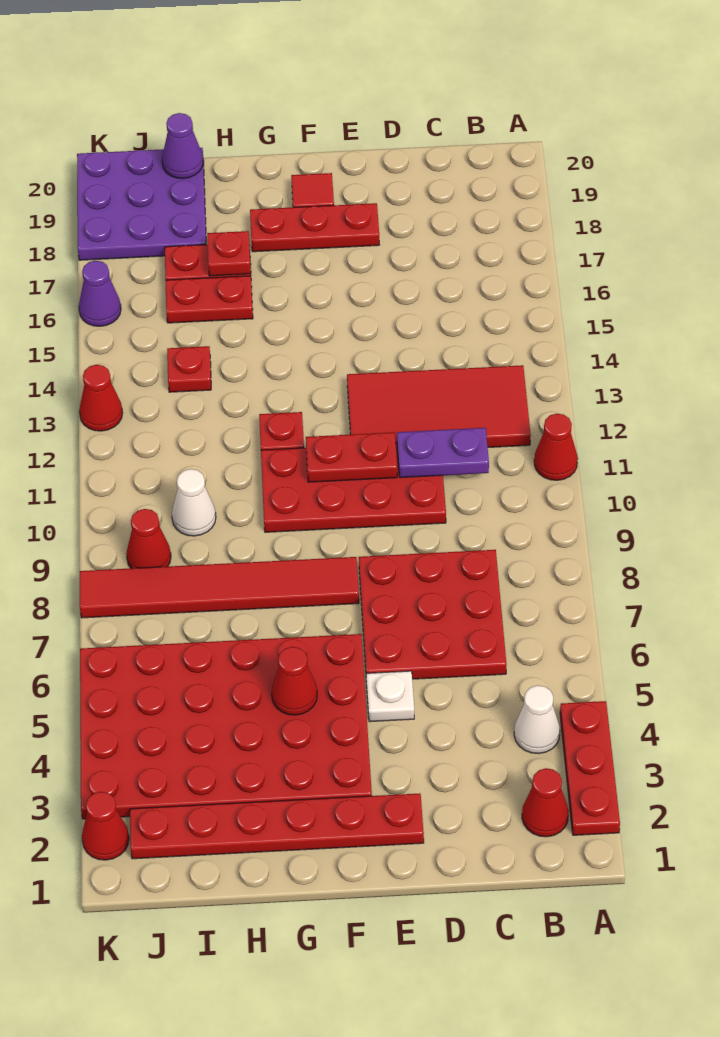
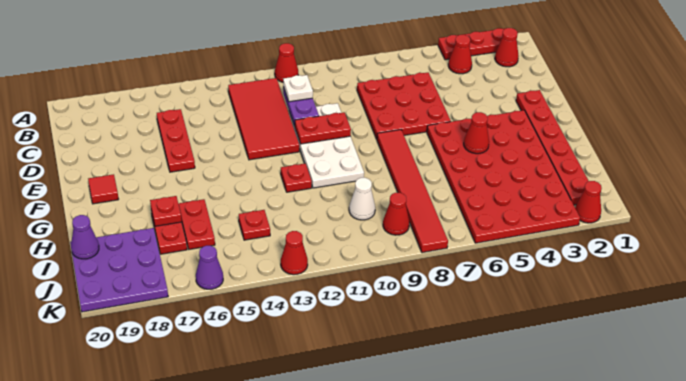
white 1x1 cone [514,685,560,754] -> red 1x1 cone [448,35,472,74]
red 2x4 plate [261,443,446,532] -> white 2x4 plate [289,103,364,188]
white 1x1 plate [366,671,414,722] -> white 1x1 plate moved to [283,75,313,102]
red 1x2 plate [306,432,397,482] -> red 1x2 plate turned to [295,112,351,144]
red 1x3 plate [250,203,379,252] -> red 1x3 plate moved to [157,109,195,172]

